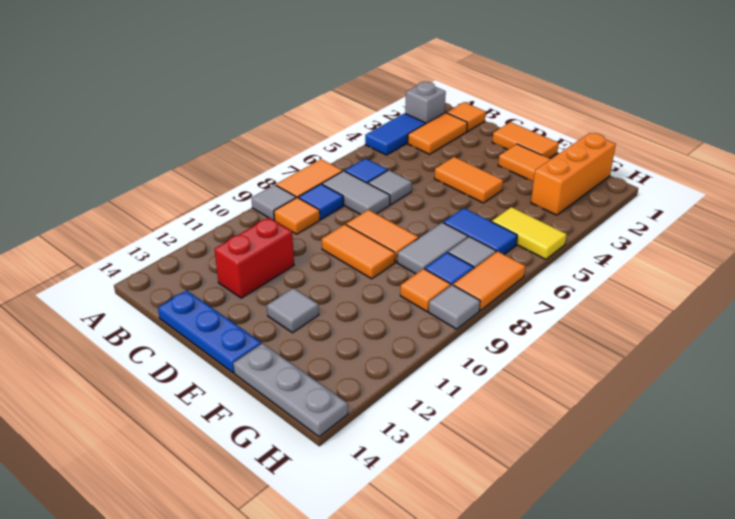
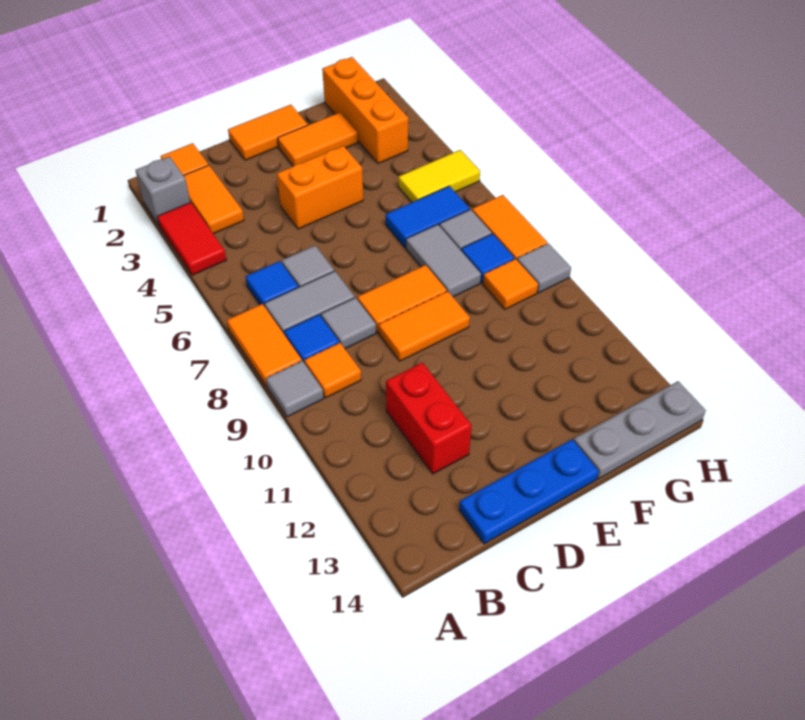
blue 1x2 tile [365,113,426,155] -> red 1x2 tile [157,202,226,275]
orange 1x2 tile [434,157,503,203] -> orange 1x2 brick [277,146,363,229]
grey 1x1 tile [267,288,319,333] -> grey 1x1 tile moved to [321,298,376,349]

